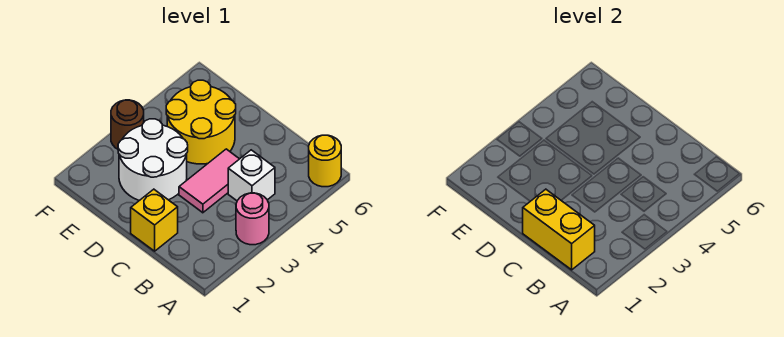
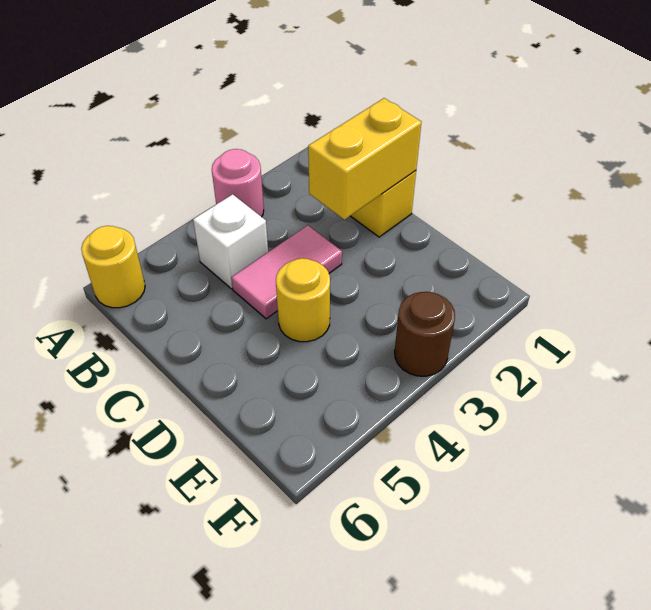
yellow 1x2 brick [523,189,595,270] -> yellow 1x2 brick turned to [308,98,421,220]
white 2x2 round brick [118,119,188,201] -> none
yellow 2x2 round brick [166,80,236,164] -> yellow 1x1 round brick [276,258,330,342]

